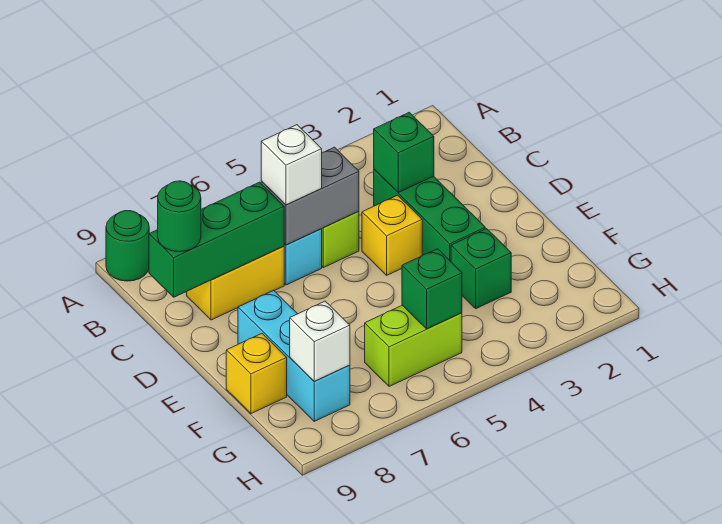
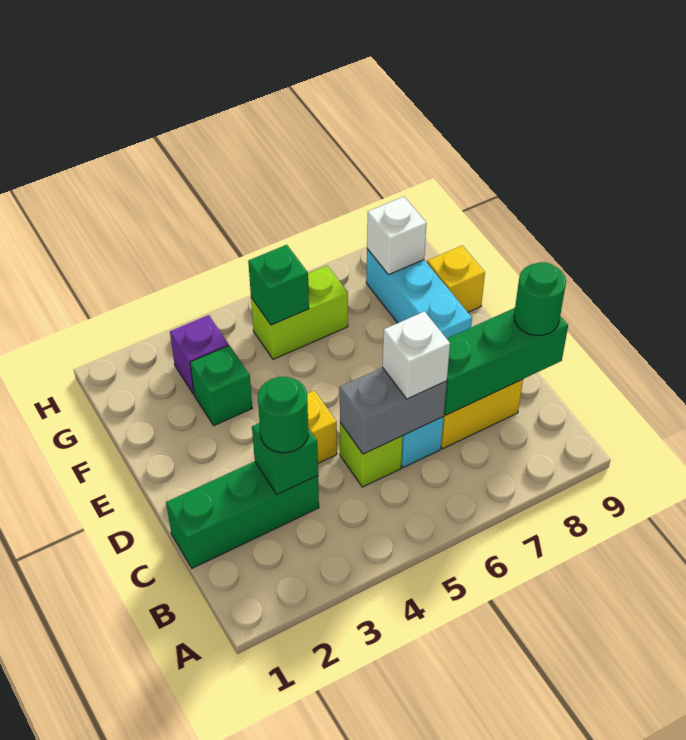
green 1x1 round brick [106,211,149,281] -> green 1x1 round brick moved to [258,377,308,453]
green 1x3 brick [374,169,485,261] -> green 1x3 brick turned to [166,461,319,568]
none -> purple 1x1 brick [170,315,229,394]

